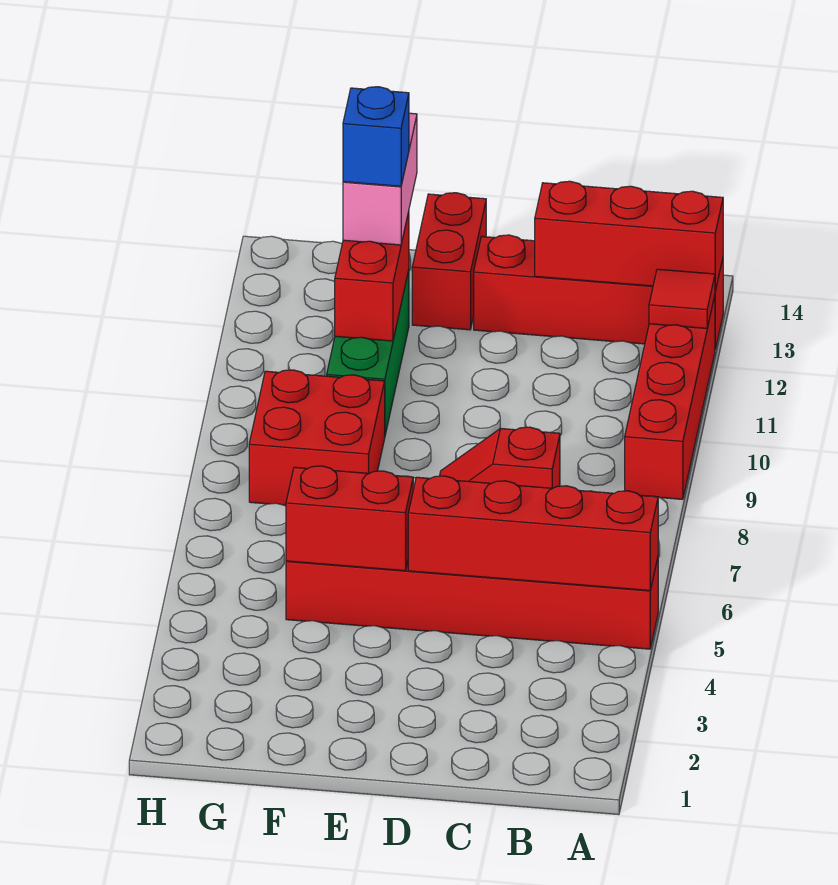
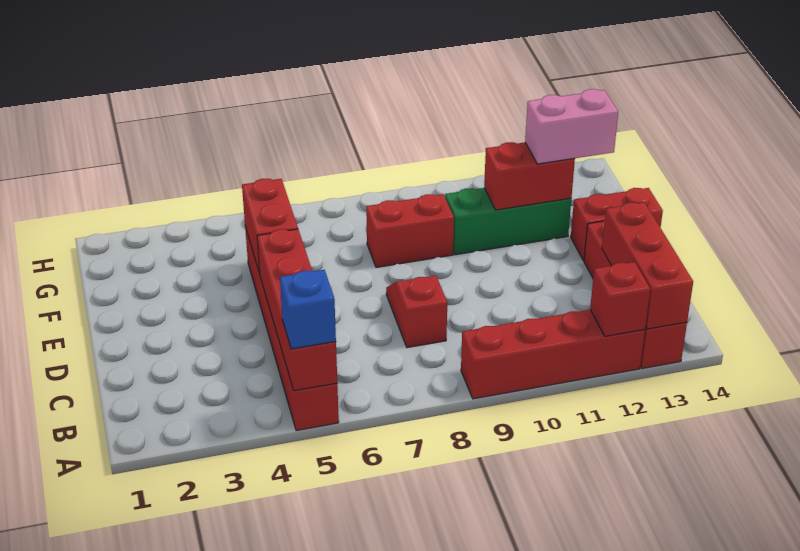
red 1x1 tile [649,269,715,328] -> red 1x1 brick [590,262,650,336]
red 2x2 brick [249,370,385,505] -> red 1x2 brick [366,194,454,267]
blue 1x1 brick [343,87,409,186] -> blue 1x1 brick moved to [280,270,336,349]

